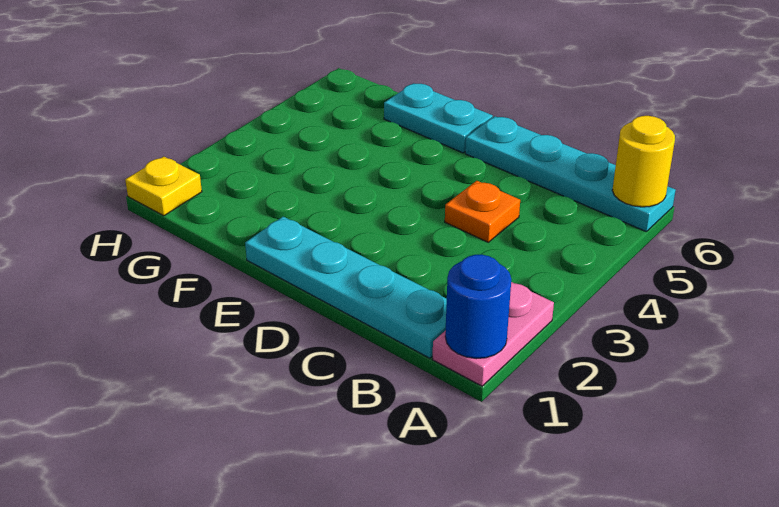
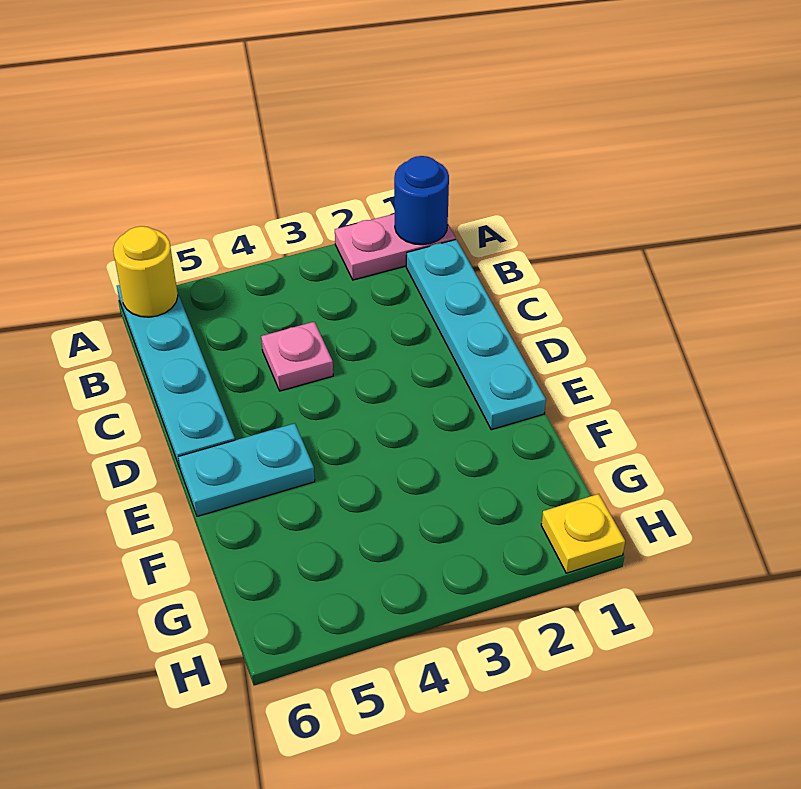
orange 1x1 plate [445,181,520,242] -> pink 1x1 plate [261,322,333,391]
cyan 1x2 plate [384,83,493,153] -> cyan 1x2 plate turned to [178,423,315,516]

